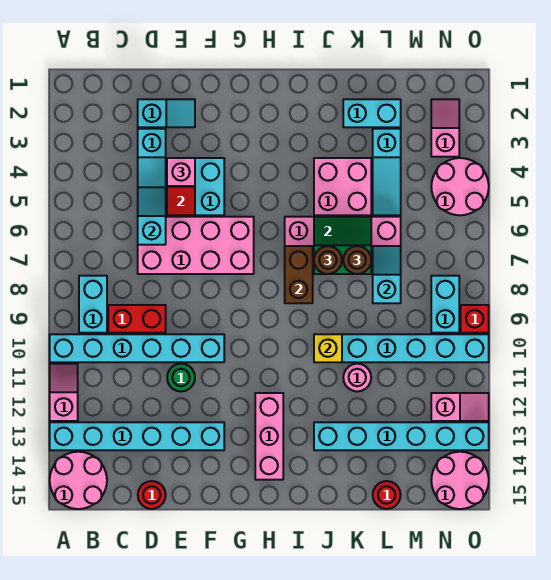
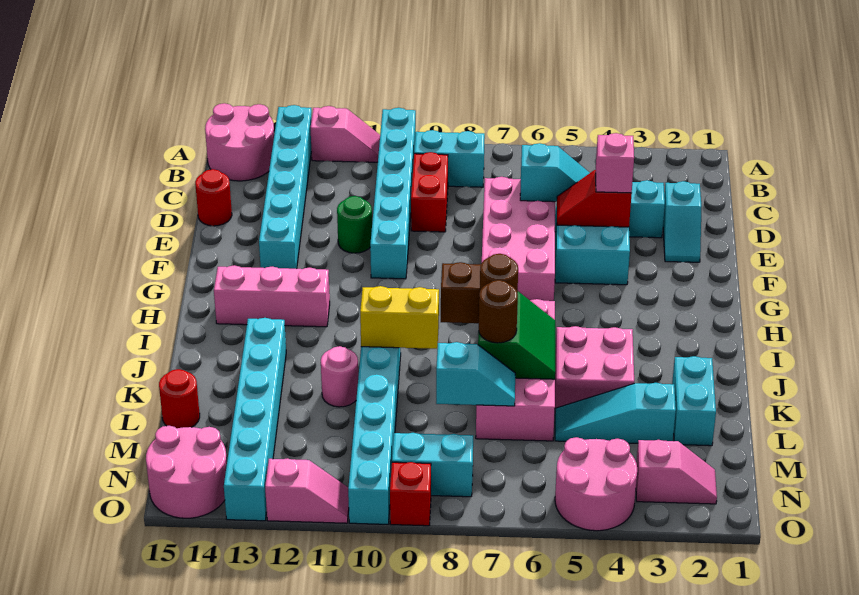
yellow 1x1 brick [314,334,342,362] -> yellow 1x2 brick [360,286,439,349]
pink 1x2 slope [431,393,489,421] -> pink 1x2 slope turned to [265,458,349,523]

